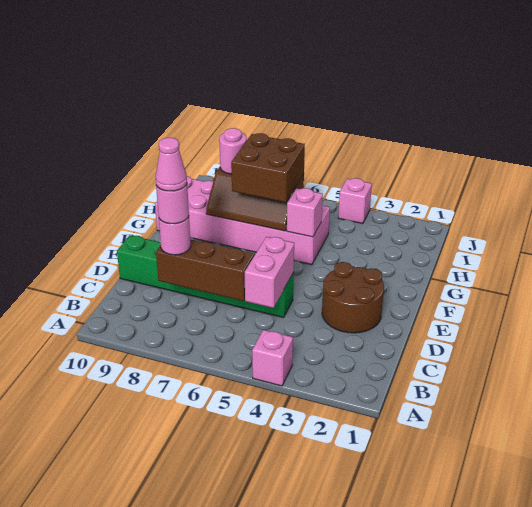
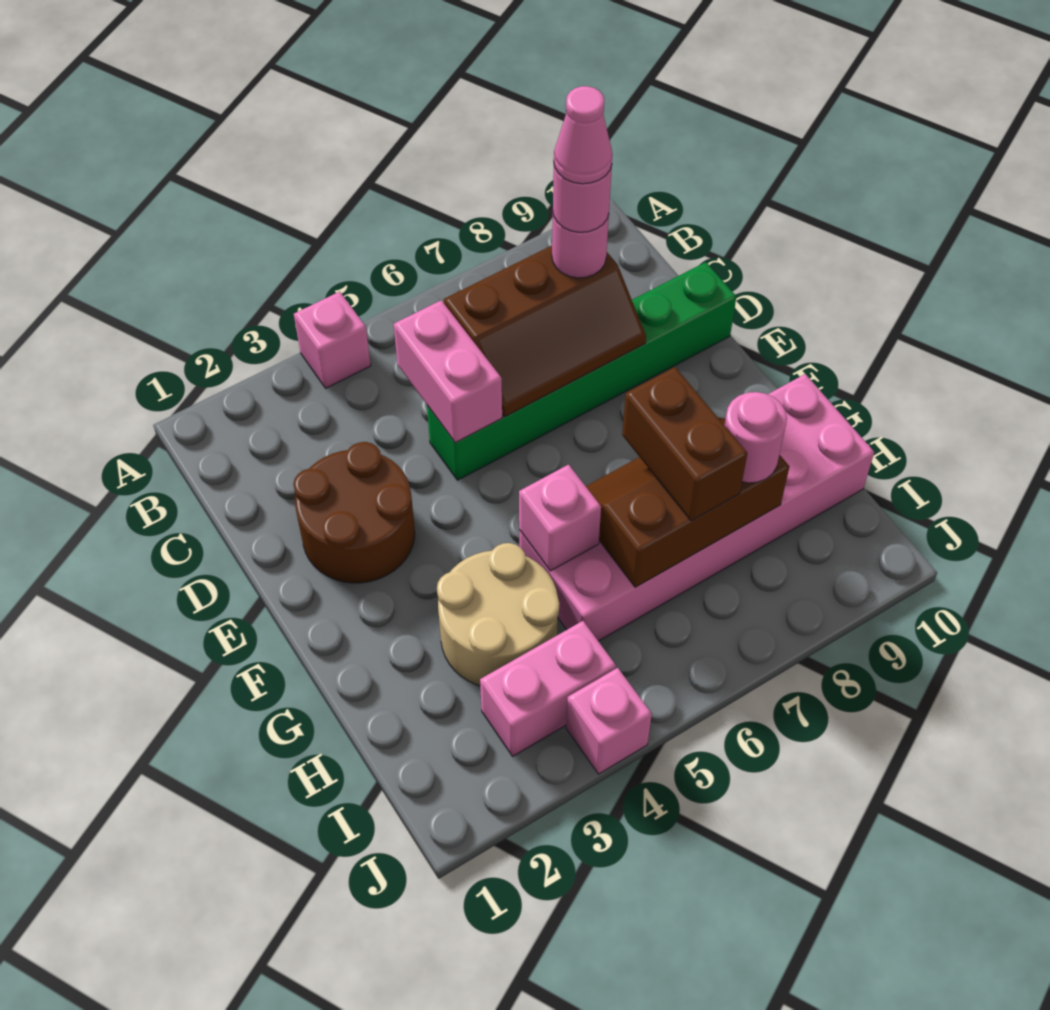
none -> tan 2x2 round brick [437,543,559,686]
brown 2x2 brick [231,133,305,202] -> brown 1x2 brick [622,367,747,521]
none -> pink 1x2 brick [480,621,616,756]

